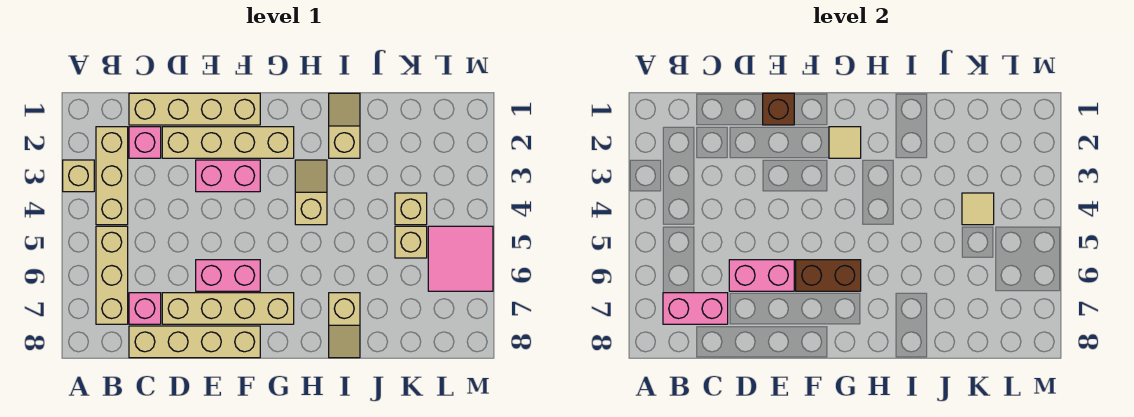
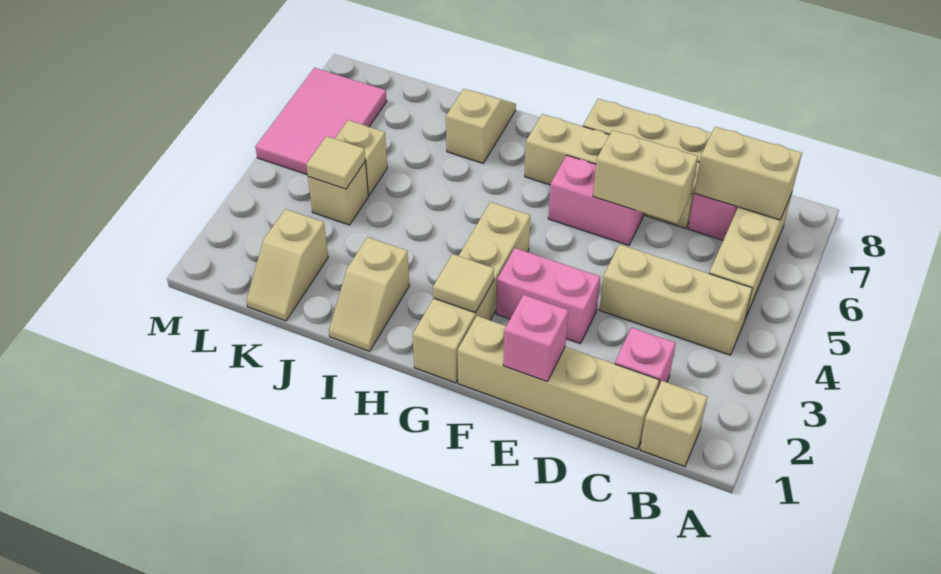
tan 1x1 brick [63,160,94,192] -> tan 1x1 brick moved to [640,381,707,467]
tan 1x3 brick [96,127,128,225] -> tan 1x3 brick turned to [600,244,752,355]
pink 1x2 brick [663,293,728,324] -> tan 1x2 brick [694,127,802,220]
tan 1x4 brick [162,127,294,158] -> tan 1x4 brick turned to [413,202,530,383]
pink 1x2 brick [729,260,794,291] -> tan 1x2 brick [593,130,698,223]
brown 1x1 brick [763,93,794,125] -> pink 1x1 brick [503,295,568,382]
brown 1x2 brick [796,260,861,291] -> none
tan 1x2 slope [295,160,327,225] -> tan 1x2 slope moved to [246,209,328,321]
pink 2x2 tile [428,226,493,291] -> pink 2x3 tile [256,68,387,175]

